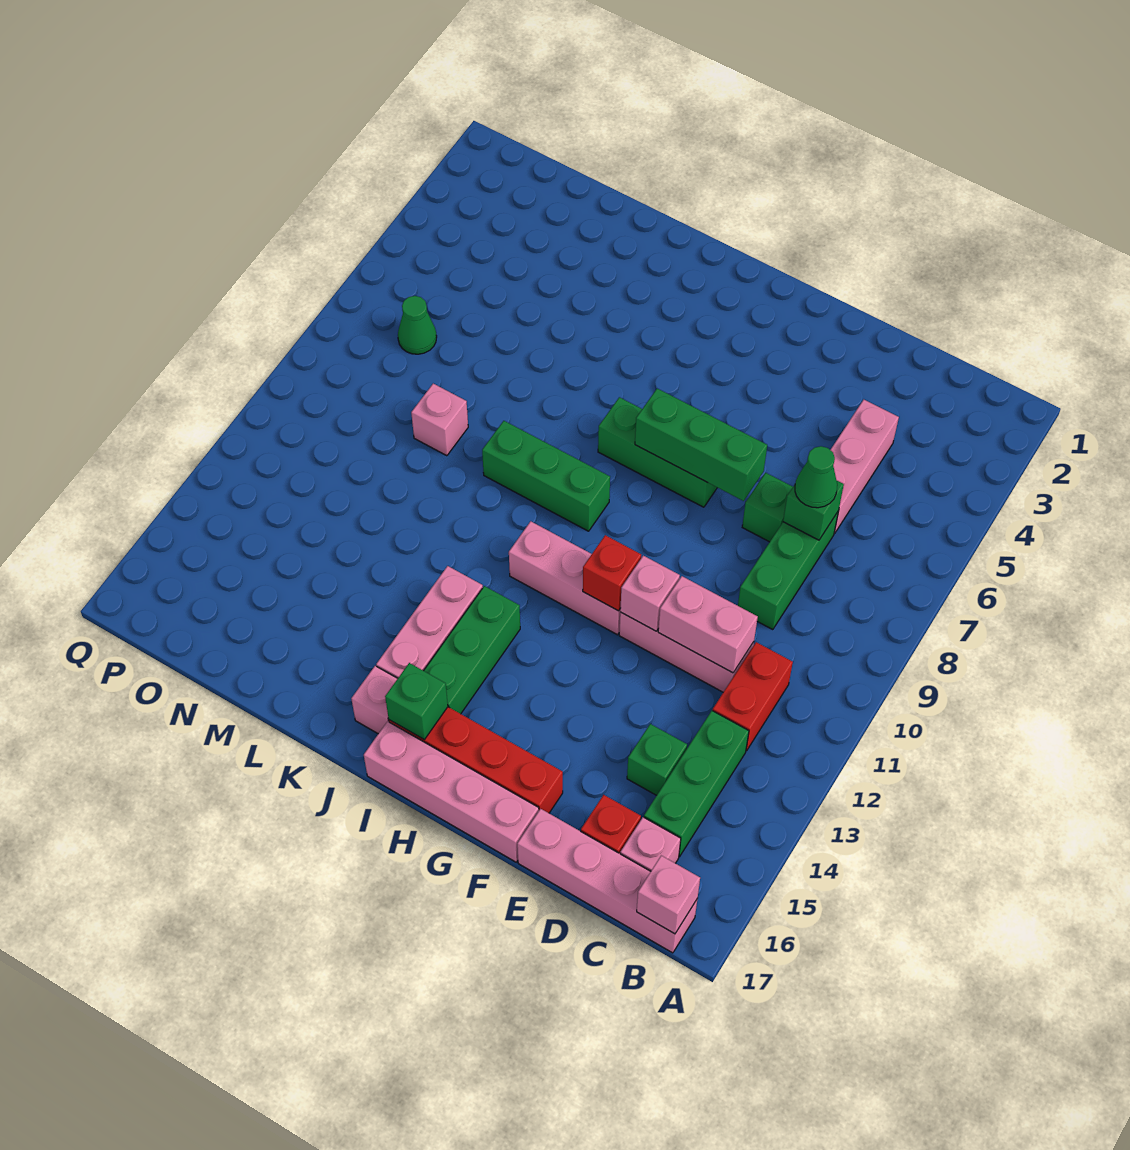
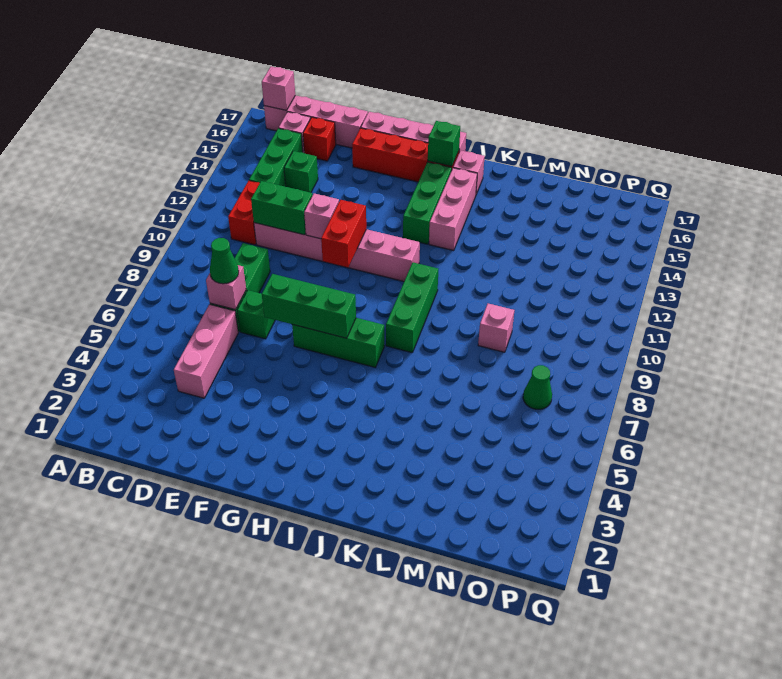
green 1x1 brick [783,481,844,540] -> pink 1x1 brick [206,265,246,310]
pink 1x2 brick [658,576,758,673] -> green 1x2 brick [251,181,313,235]
red 1x1 brick [583,535,641,611] -> red 1x2 brick [321,200,366,268]
green 1x3 brick [482,421,610,531] -> green 1x3 brick turned to [386,262,438,353]

